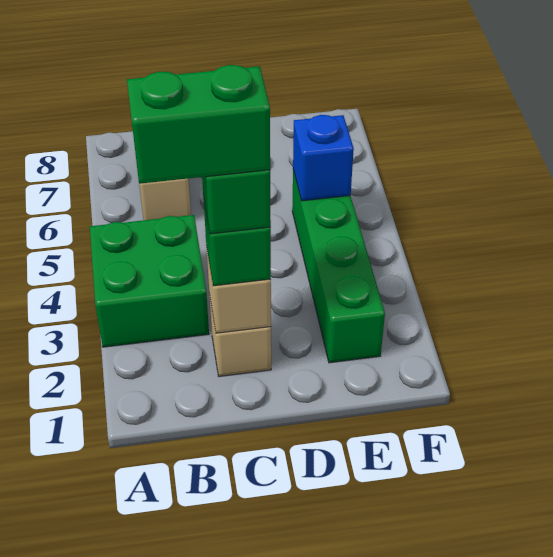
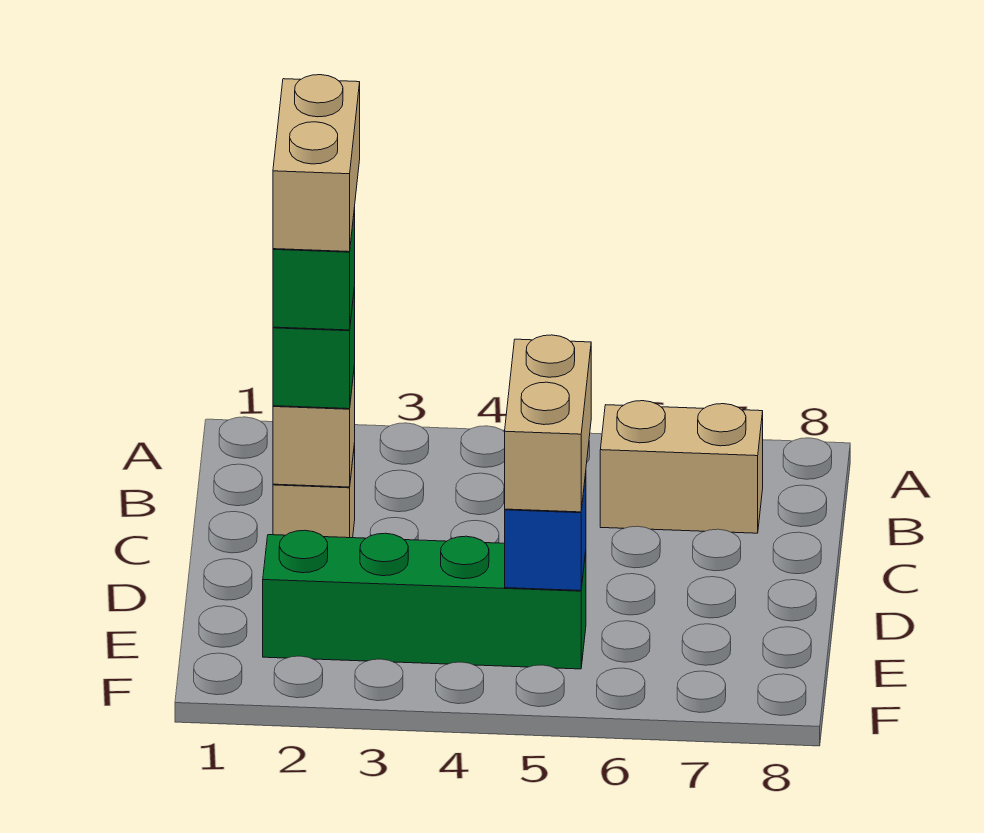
green 2x2 brick [90,215,209,347] -> none
green 1x2 brick [127,65,270,184] -> tan 1x2 brick [273,75,360,252]
none -> tan 1x2 brick [505,335,591,512]

